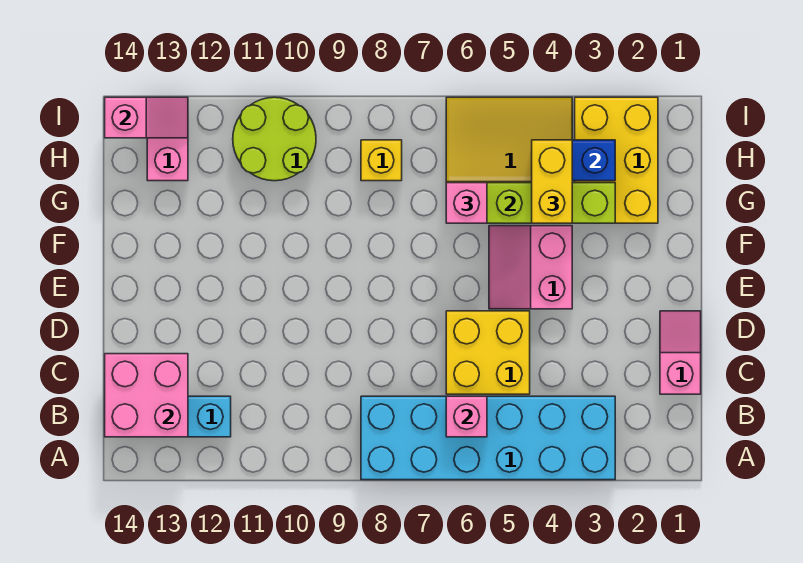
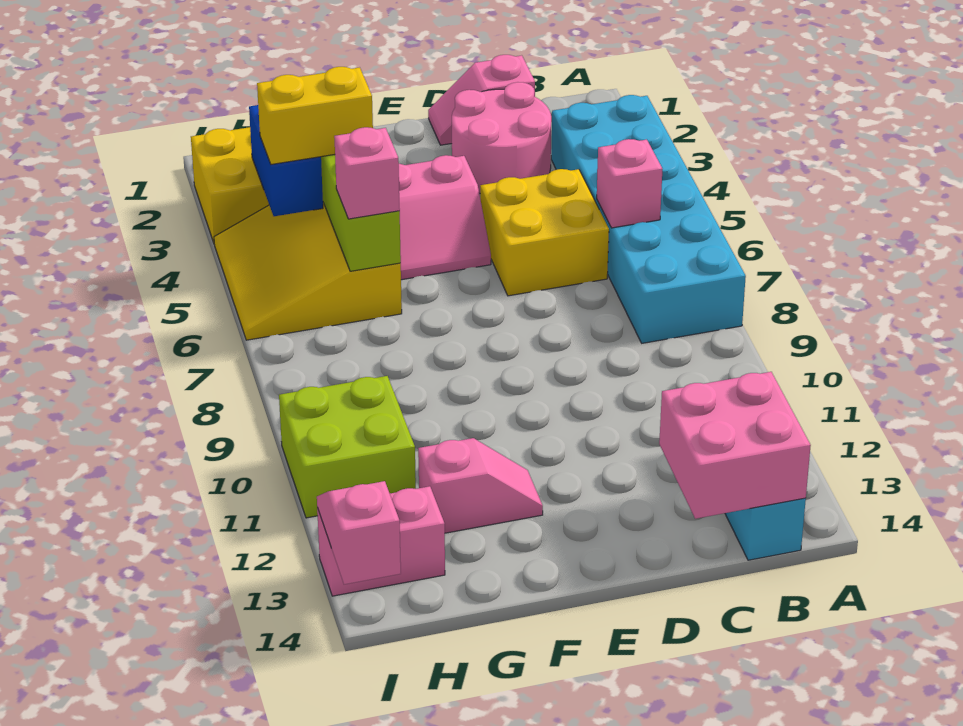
none -> pink 2x2 round brick [452,82,551,193]
none -> pink 1x2 slope [418,438,543,533]
yellow 1x1 brick [361,140,402,181] -> none
lime 2x2 round brick [233,97,316,181] -> lime 2x2 brick [279,376,416,518]

